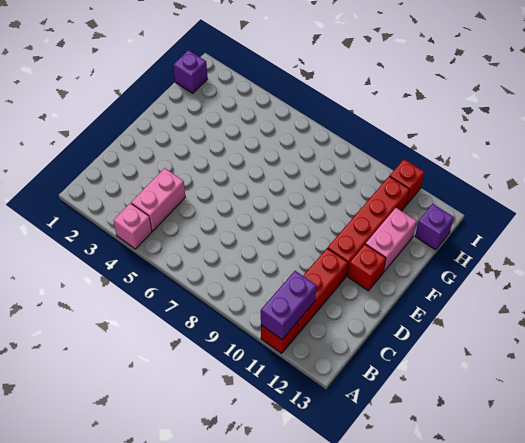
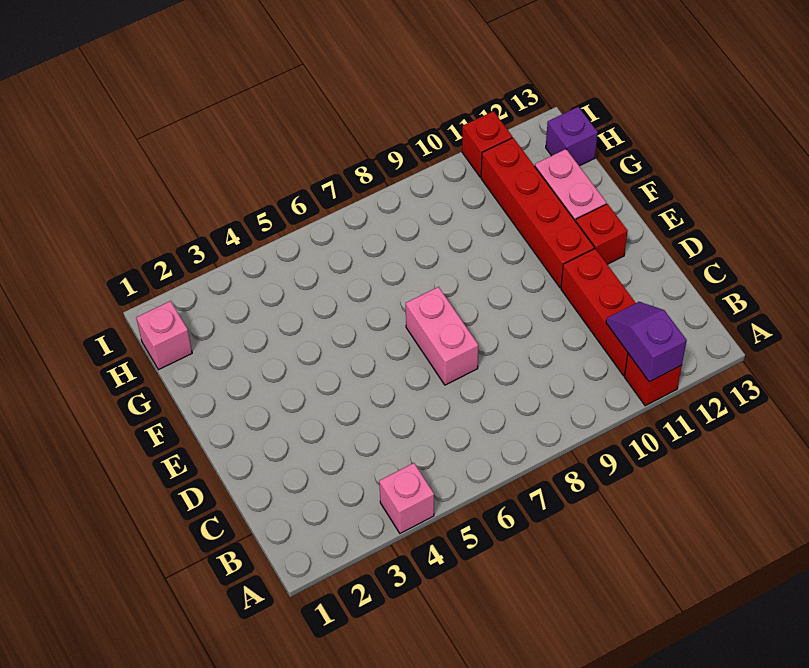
purple 1x2 brick [261,271,317,339] -> purple 1x2 slope [606,302,687,382]
pink 1x2 brick [131,168,185,231] -> pink 1x2 brick moved to [406,287,478,385]
purple 1x1 brick [173,50,207,93] -> pink 1x1 brick [136,301,192,370]

